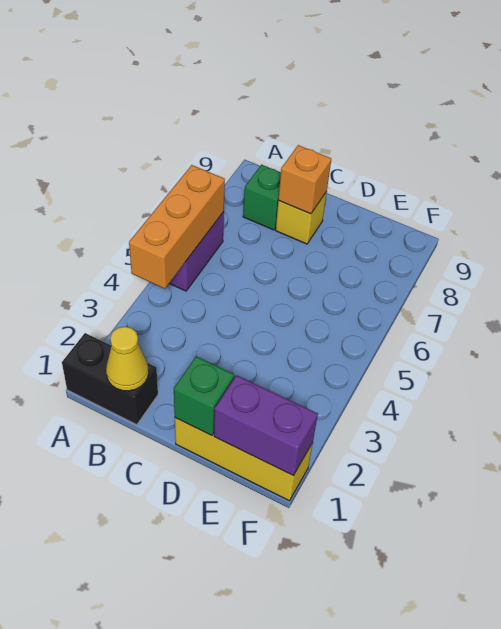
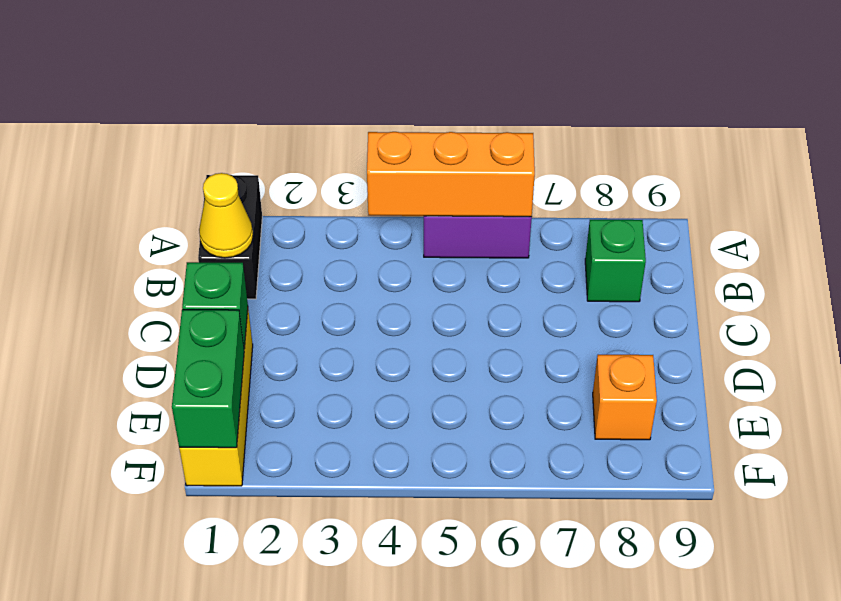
yellow 1x1 brick [276,192,327,244] -> none
orange 1x1 brick [278,145,331,214] -> orange 1x1 brick moved to [593,355,657,440]
purple 1x2 brick [214,375,318,476] -> green 1x2 brick [172,310,244,448]

